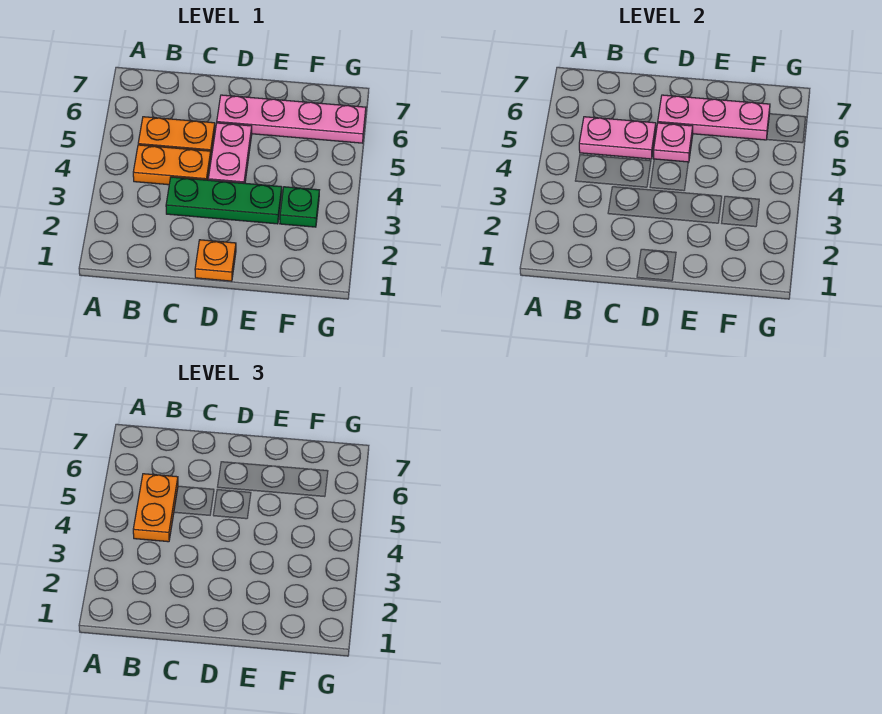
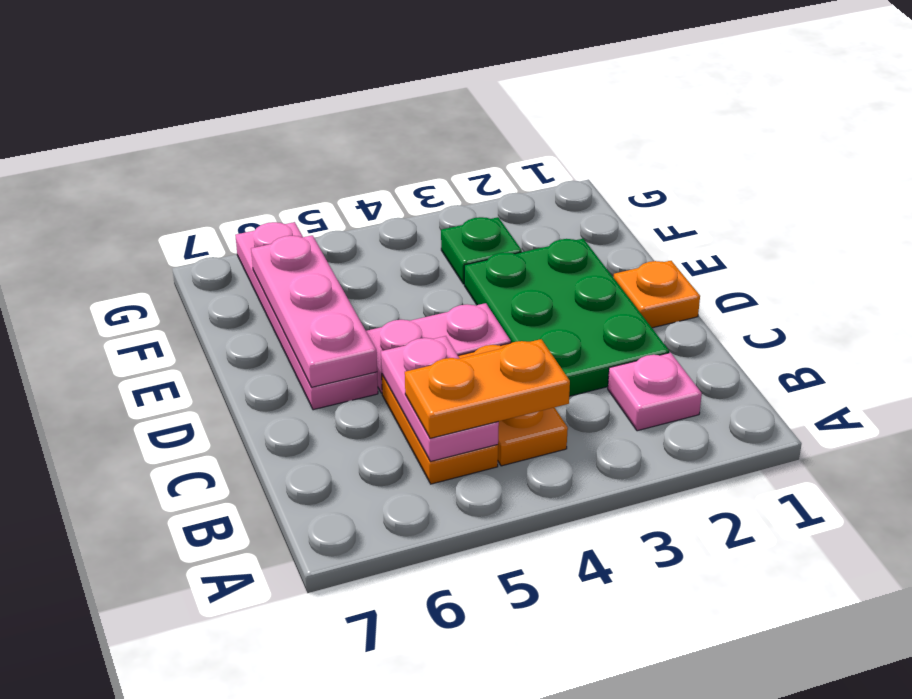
green 1x3 plate [166,177,282,224] -> green 2x3 plate [464,239,669,396]
pink 1x1 plate [654,123,693,162] -> pink 1x1 plate moved to [608,353,702,431]

